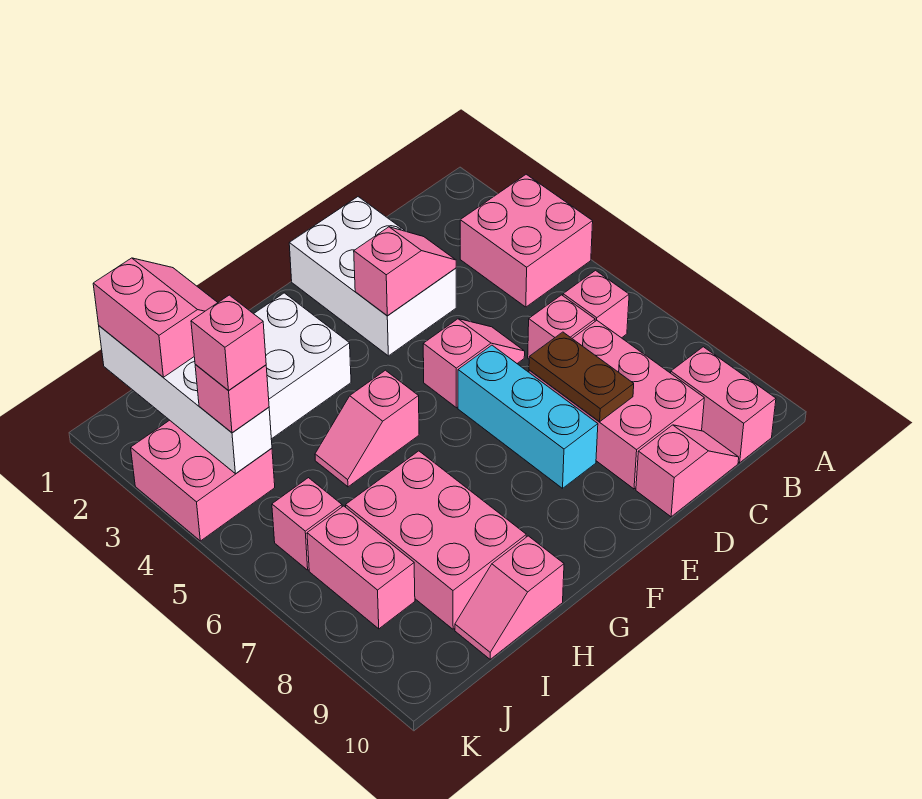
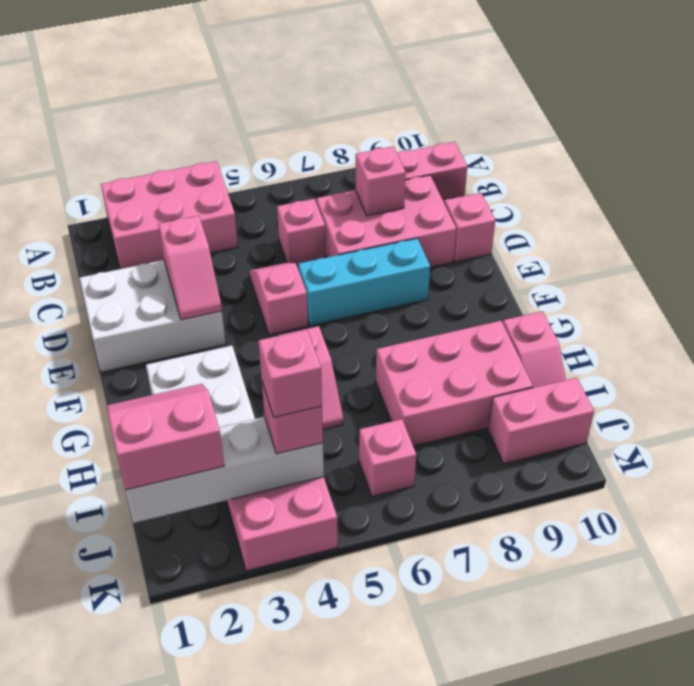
pink 2x2 brick [460,174,593,307] -> pink 2x3 brick [101,161,238,269]
pink 1x1 brick [563,270,629,338] -> pink 1x1 brick moved to [355,146,406,216]
pink 1x2 slope [354,227,456,316] -> pink 1x2 slope turned to [158,216,222,320]
brown 1x2 plate [529,332,634,422] -> none
pink 1x2 brick [307,506,415,629] -> pink 1x2 brick moved to [488,377,594,464]

